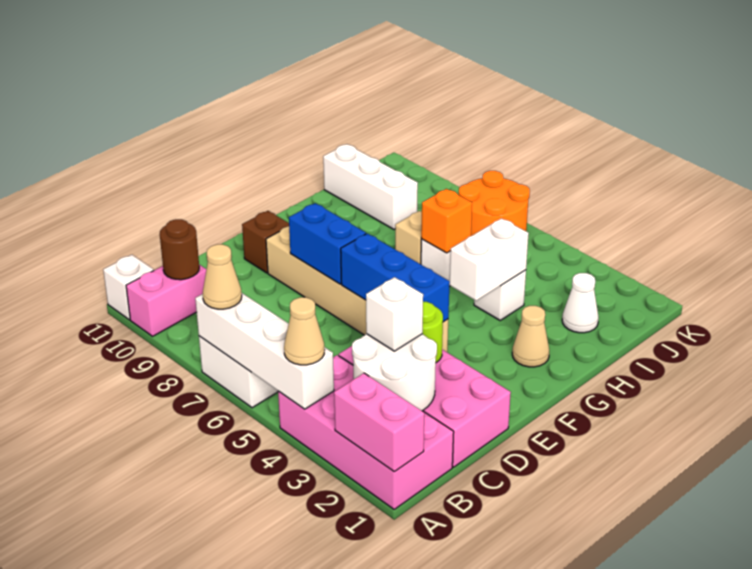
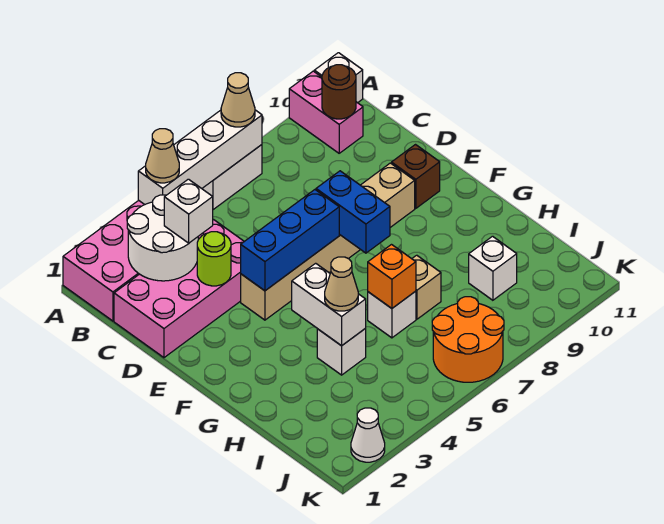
pink 1x2 brick [334,373,424,471] -> none
blue 1x2 brick [289,203,366,284] -> blue 1x2 brick turned to [316,171,390,253]
tan 1x1 cone [512,306,549,367] -> tan 1x1 cone moved to [325,257,358,311]
white 1x1 cone [562,273,599,333] -> white 1x1 cone moved to [351,408,385,462]
white 1x3 brick [323,144,418,229] -> white 1x1 brick [469,236,517,300]

